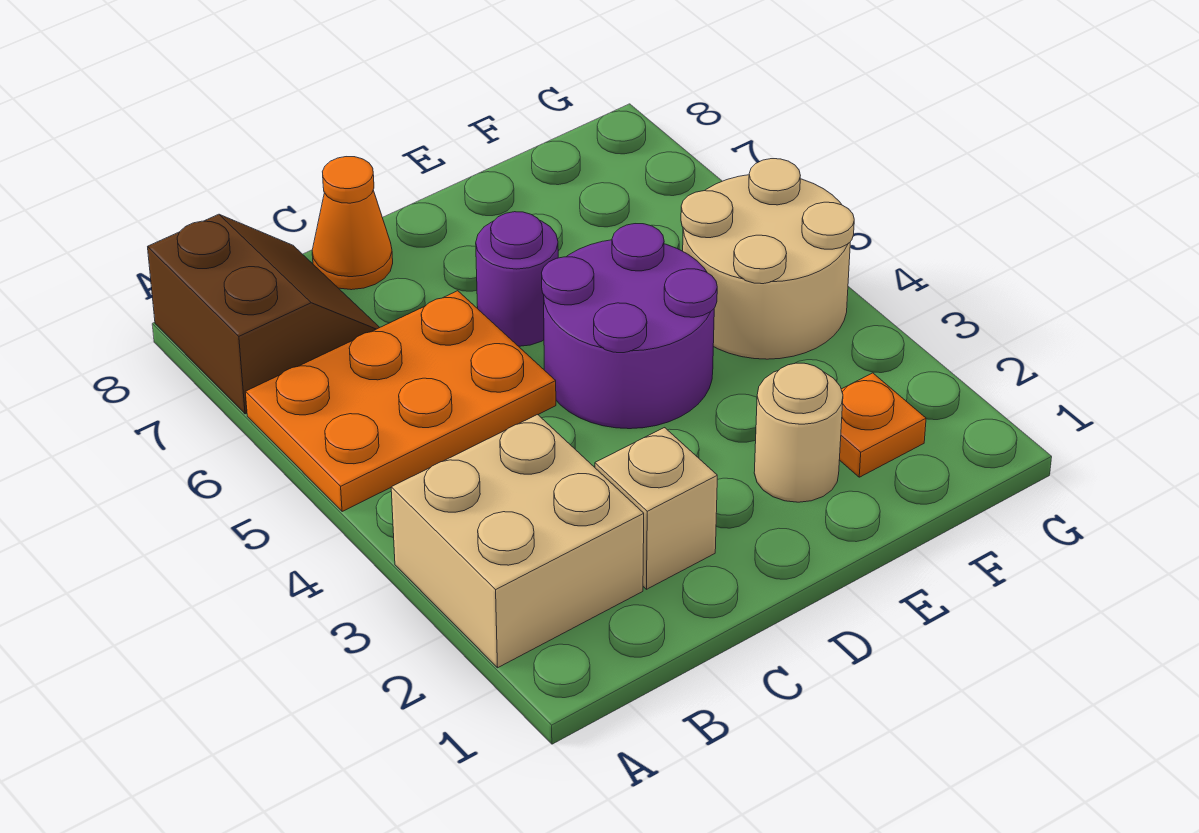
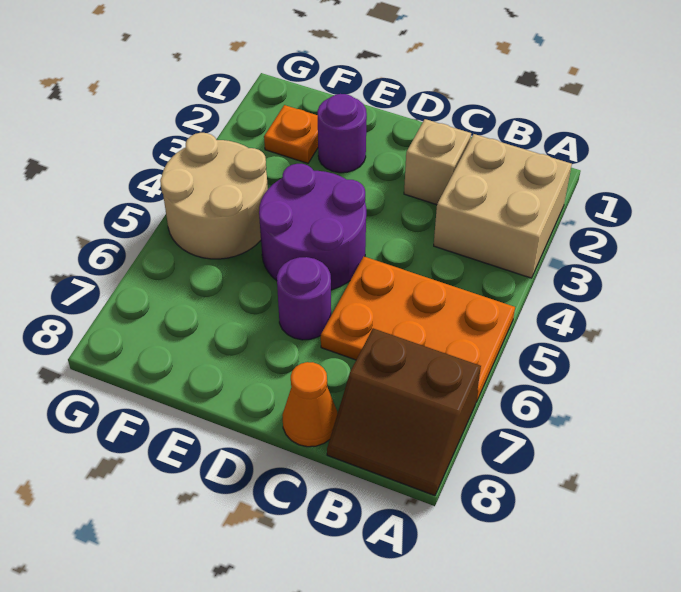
brown 2x2 slope [148,214,380,414] -> brown 2x2 slope turned to [327,328,481,496]
tan 1x1 round brick [754,363,843,502] -> purple 1x1 round brick [317,94,367,173]

